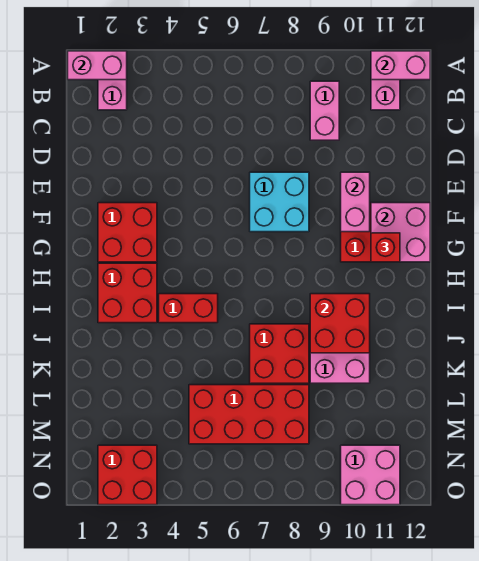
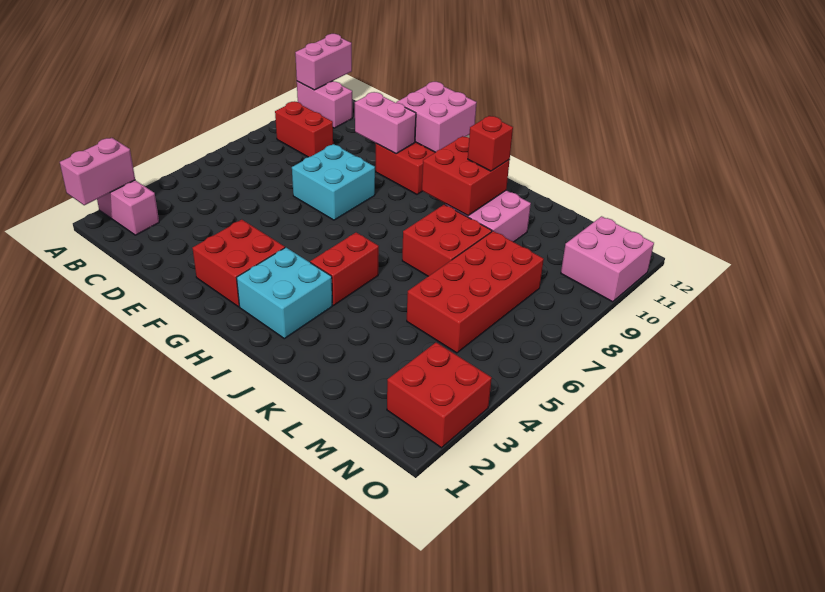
pink 1x2 brick [310,81,339,140] -> red 1x2 brick [275,102,333,157]
red 1x1 brick [371,233,400,262] -> red 1x1 brick moved to [468,116,513,171]
red 2x2 brick [98,263,157,323] -> cyan 2x2 brick [237,248,332,339]

